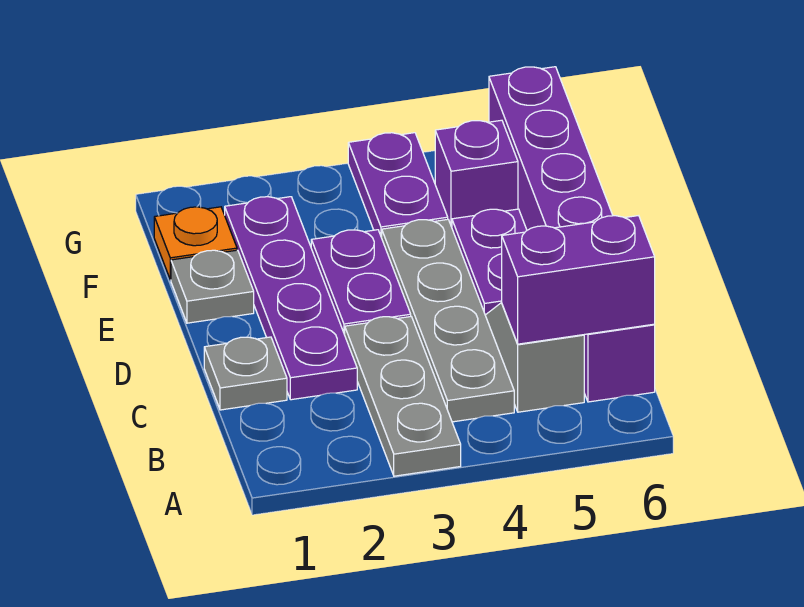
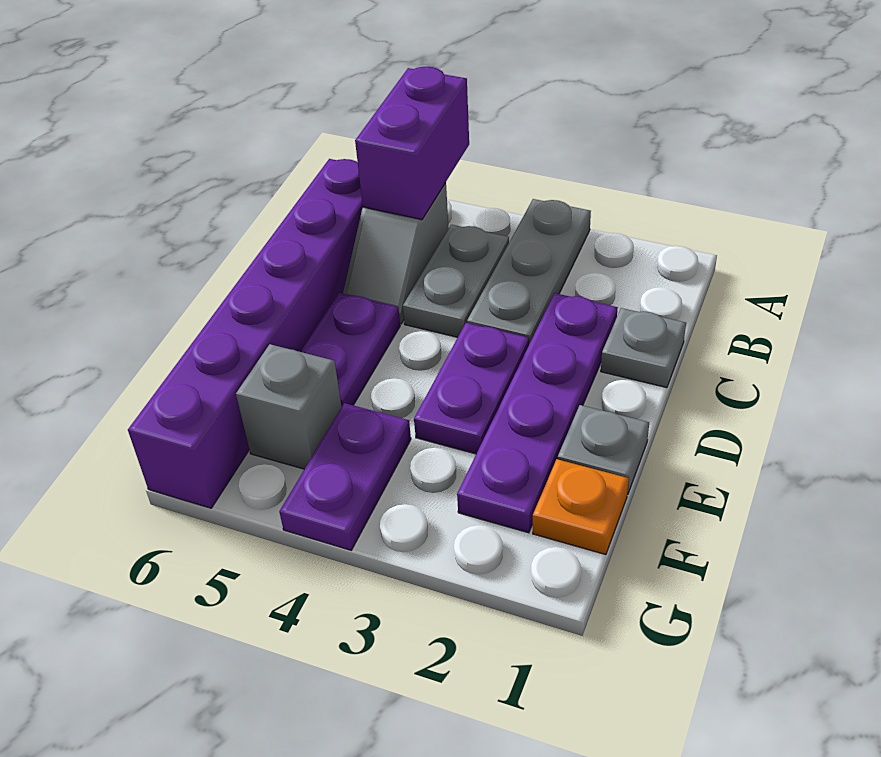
grey 1x4 plate [382,219,514,422] -> grey 1x2 plate [403,225,509,337]
purple 1x2 brick [502,216,655,344] -> purple 1x2 brick turned to [355,67,469,219]
purple 1x1 brick [435,120,518,227] -> grey 1x1 brick [236,344,342,469]

